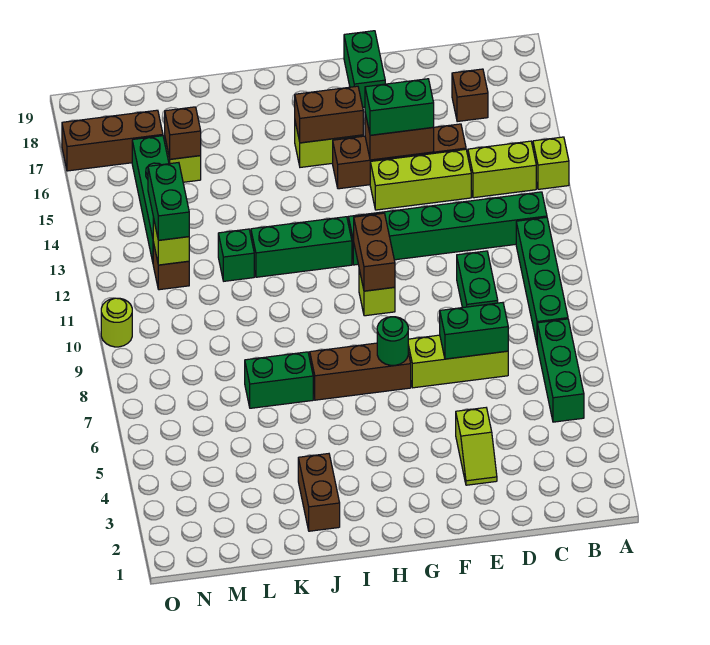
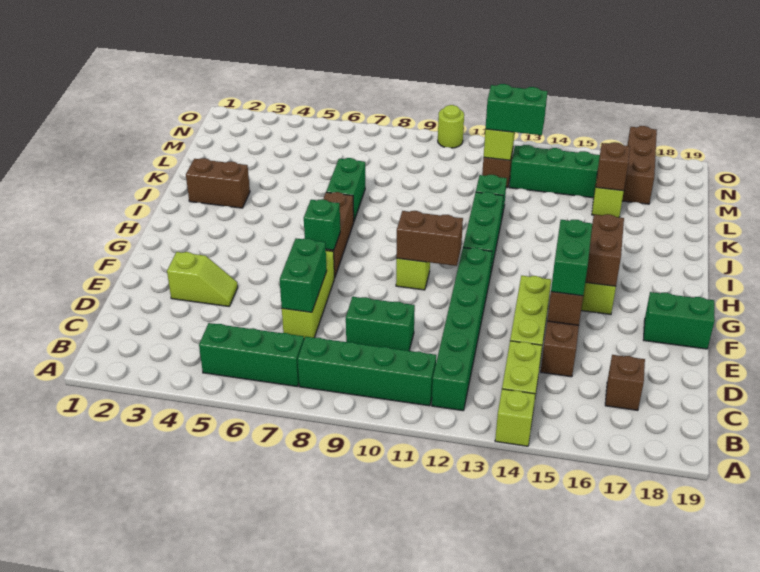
lime 1x2 slope [456,408,497,485] -> lime 1x2 slope turned to [167,252,238,306]
green 1x1 round brick [377,317,408,365] -> green 1x1 brick [304,199,340,250]

